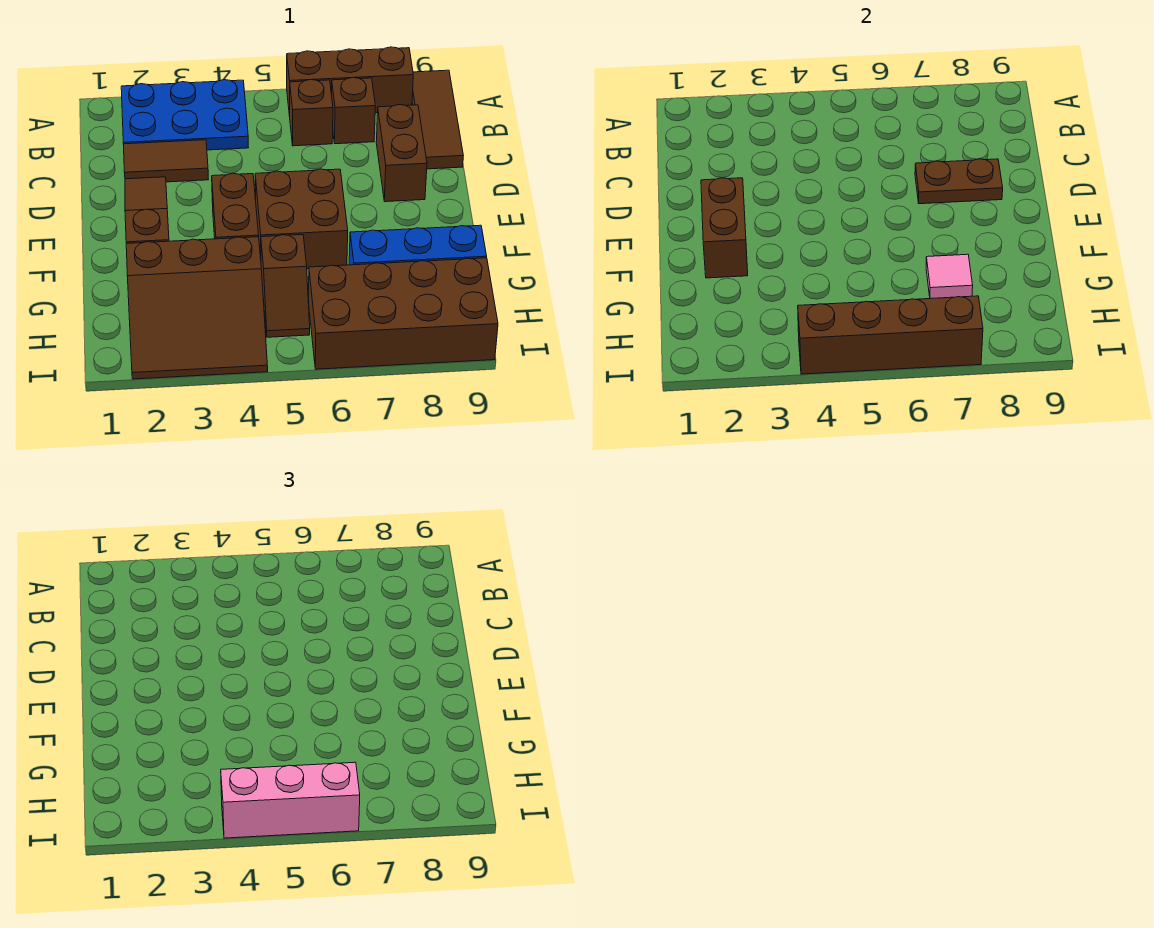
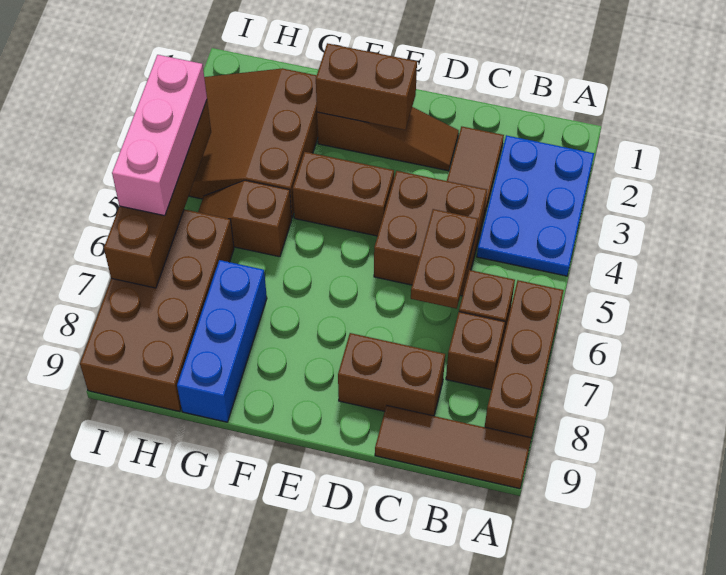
brown 1x2 plate [915,159,1003,204] -> brown 1x2 plate moved to [411,209,478,309]
brown 2x2 brick [255,169,348,269] -> brown 2x2 brick moved to [374,171,487,296]
pink 1x1 tile [926,254,973,299] -> none

